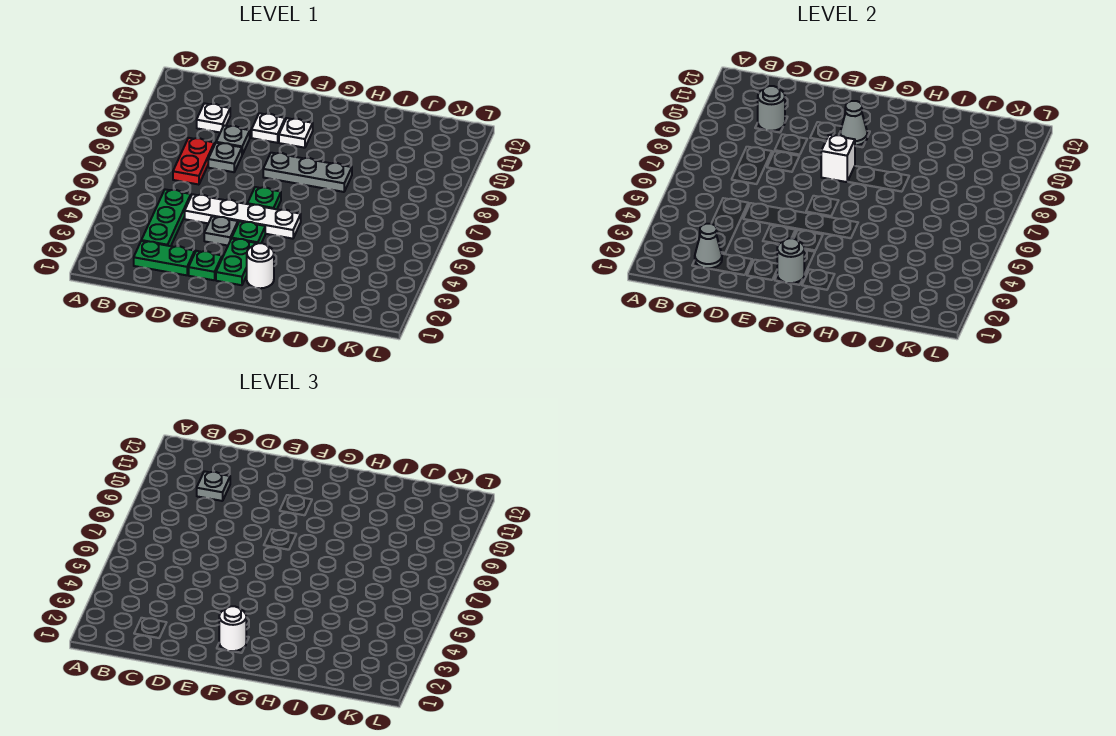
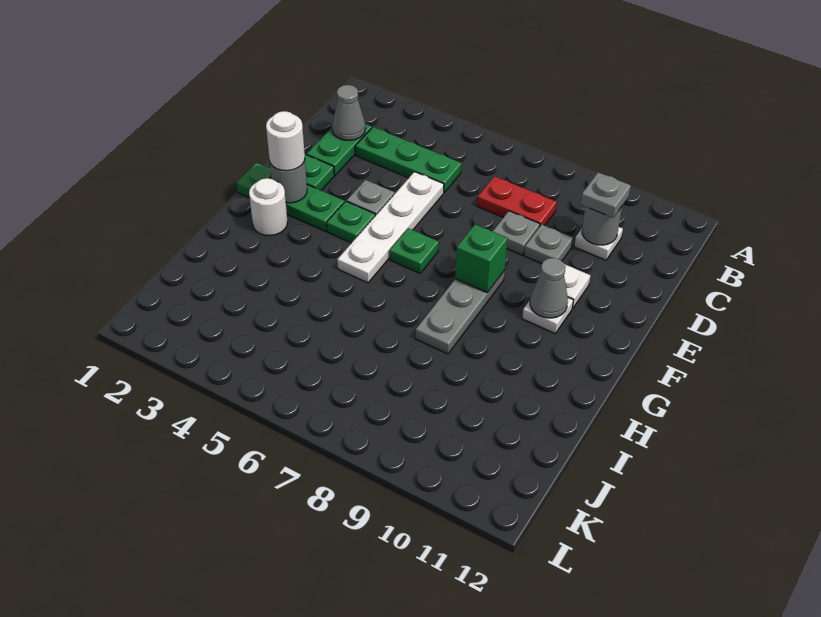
green 1x2 plate [216,239,257,285] -> green 1x3 plate [236,163,344,231]
white 1x1 brick [821,135,855,182] -> green 1x1 brick [455,224,508,292]

